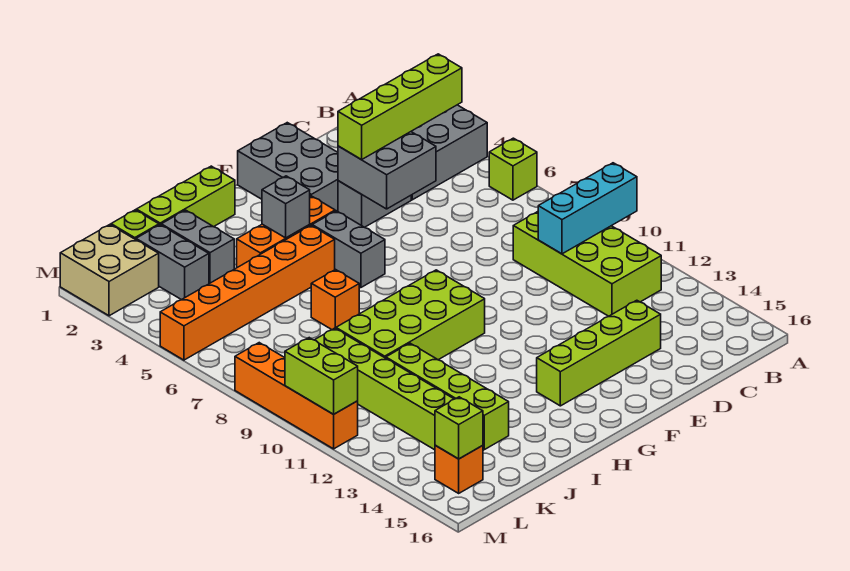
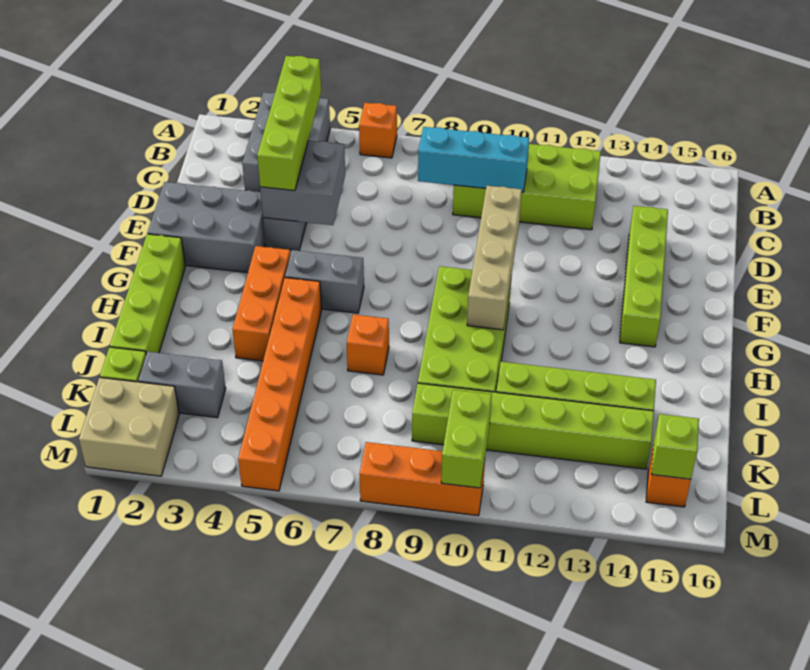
lime 1x1 brick [489,138,537,200] -> orange 1x1 brick [359,103,397,158]
cyan 1x3 brick [538,163,637,254] -> cyan 1x3 brick turned to [418,127,529,192]
none -> tan 1x4 brick [467,186,522,330]
lime 1x3 brick [136,166,235,227] -> lime 1x4 brick [110,234,185,354]
grey 1x1 brick [262,176,310,238] -> none
grey 1x2 brick [161,210,234,284] -> none
orange 1x4 brick [235,343,358,449] -> orange 1x3 brick [359,442,485,516]
lime 1x2 brick [285,338,358,414] -> lime 1x2 brick turned to [441,390,492,488]

